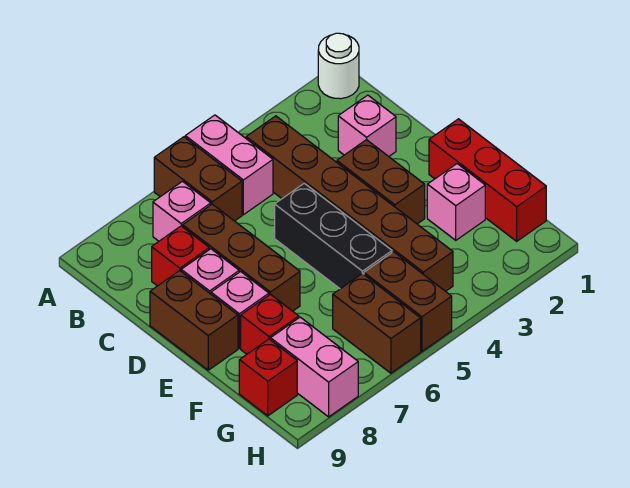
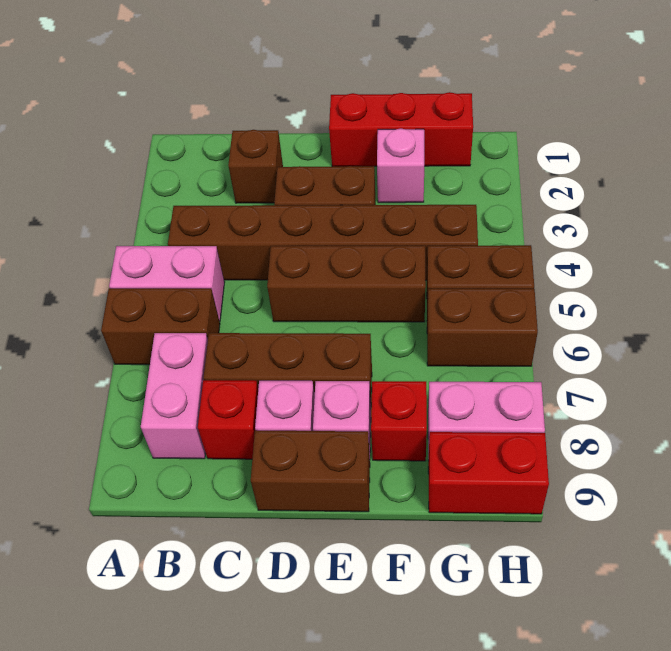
white 1x1 round brick [318,33,359,99] -> none
pink 1x1 brick [153,181,211,241] -> pink 1x2 brick [141,333,208,459]
pink 1x1 brick [338,95,396,156] -> brown 1x1 brick [228,130,283,203]
black 1x3 brick [275,183,392,289] -> brown 1x3 brick [267,246,426,322]
red 1x1 brick [239,339,297,416] -> red 1x2 brick [428,432,549,514]

